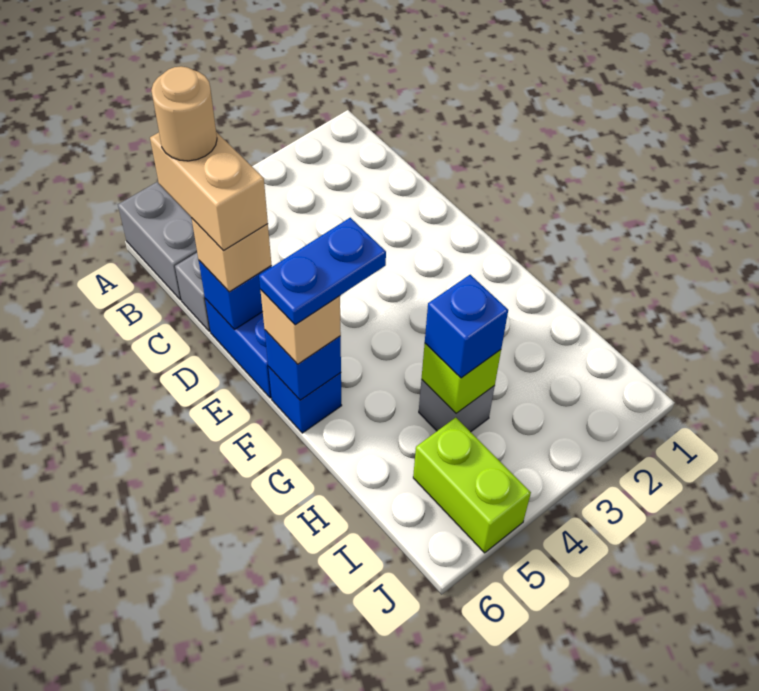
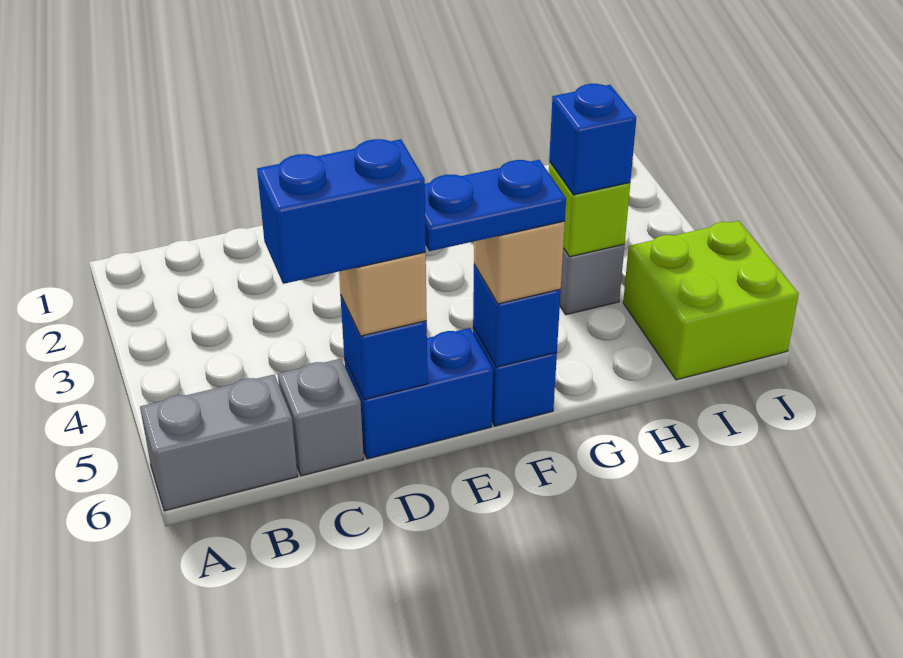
tan 1x2 brick [150,132,268,251] -> blue 1x2 brick [257,139,426,284]
tan 1x1 round brick [151,66,217,161] -> none
blue 1x2 plate [259,218,386,325] -> blue 1x2 plate turned to [425,160,566,251]
lime 1x2 brick [413,418,531,553] -> lime 2x2 brick [623,221,799,380]

